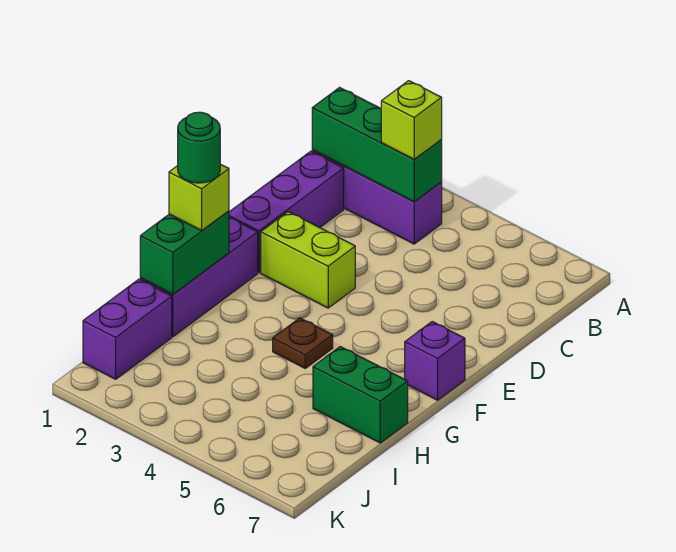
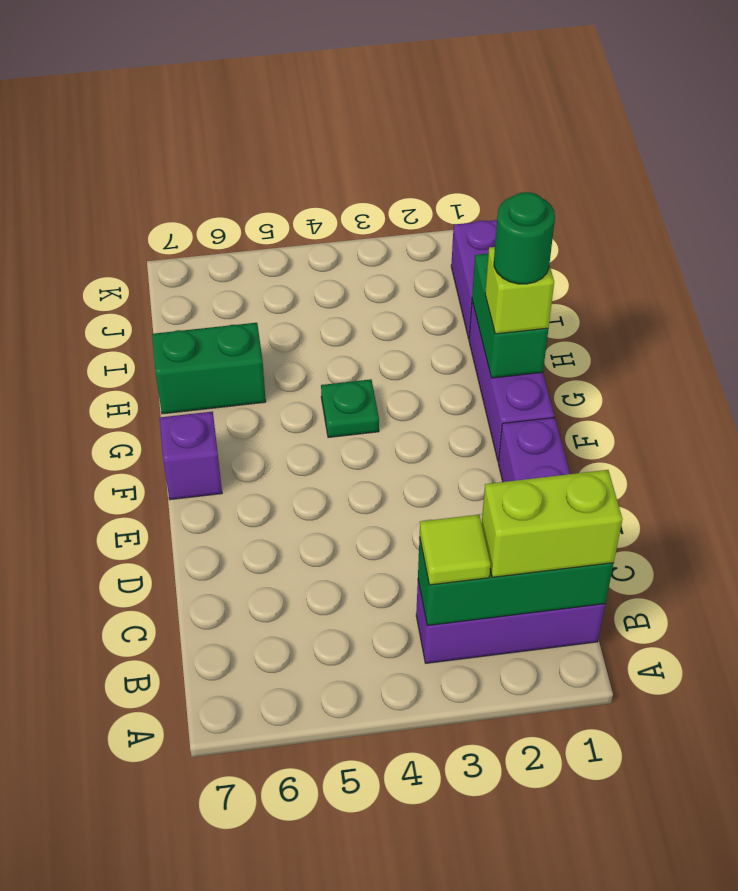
lime 1x1 brick [381,81,442,159] -> lime 1x1 tile [420,515,491,585]
lime 1x2 brick [261,212,355,308] -> lime 1x2 brick moved to [482,470,623,577]
brown 1x1 plate [273,318,333,368] -> green 1x1 plate [321,379,379,438]

